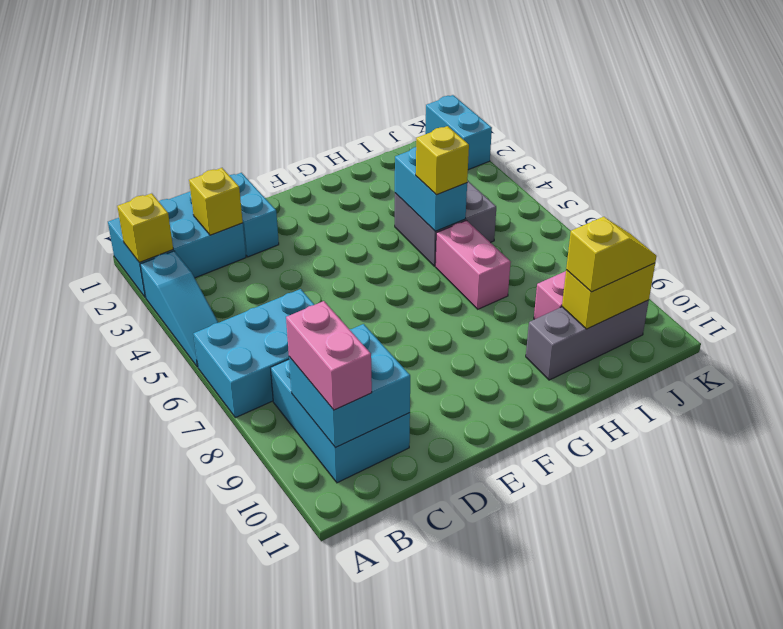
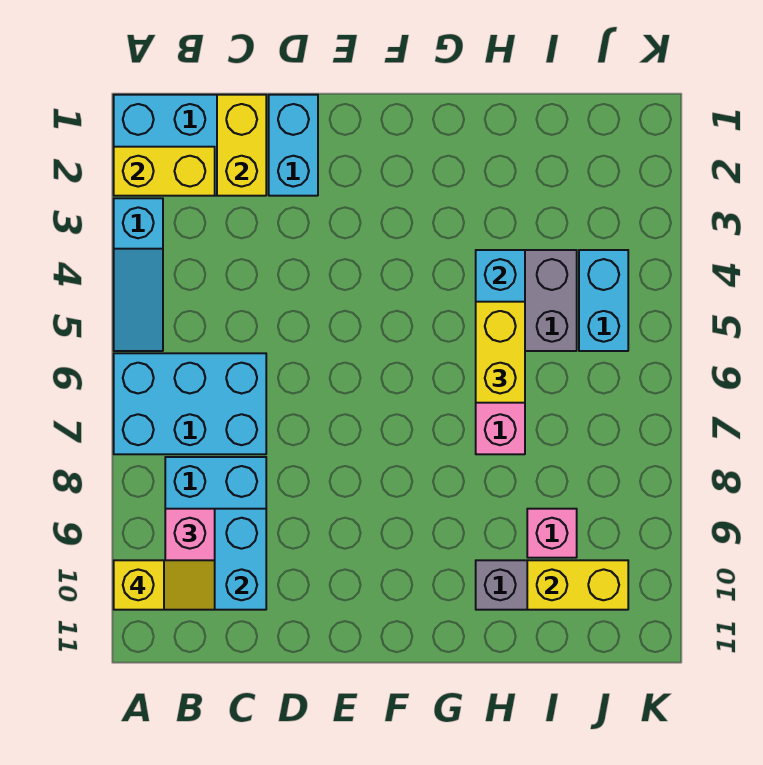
yellow 1x1 brick [117,193,173,262] -> yellow 1x2 brick [114,147,215,196]
yellow 1x1 brick [189,168,243,235] -> yellow 1x2 brick [217,95,266,196]
yellow 1x1 brick [416,126,469,195] -> yellow 1x2 brick [476,302,525,403]
yellow 1x2 slope [566,217,657,292] -> yellow 1x2 slope moved to [114,560,215,610]
cyan 1x2 brick [425,95,492,170] -> cyan 1x2 brick moved to [579,250,628,351]

